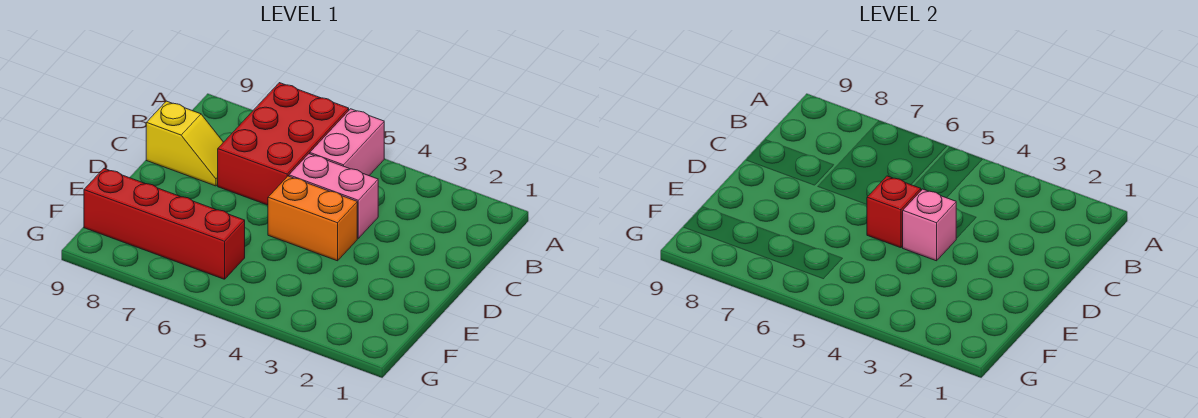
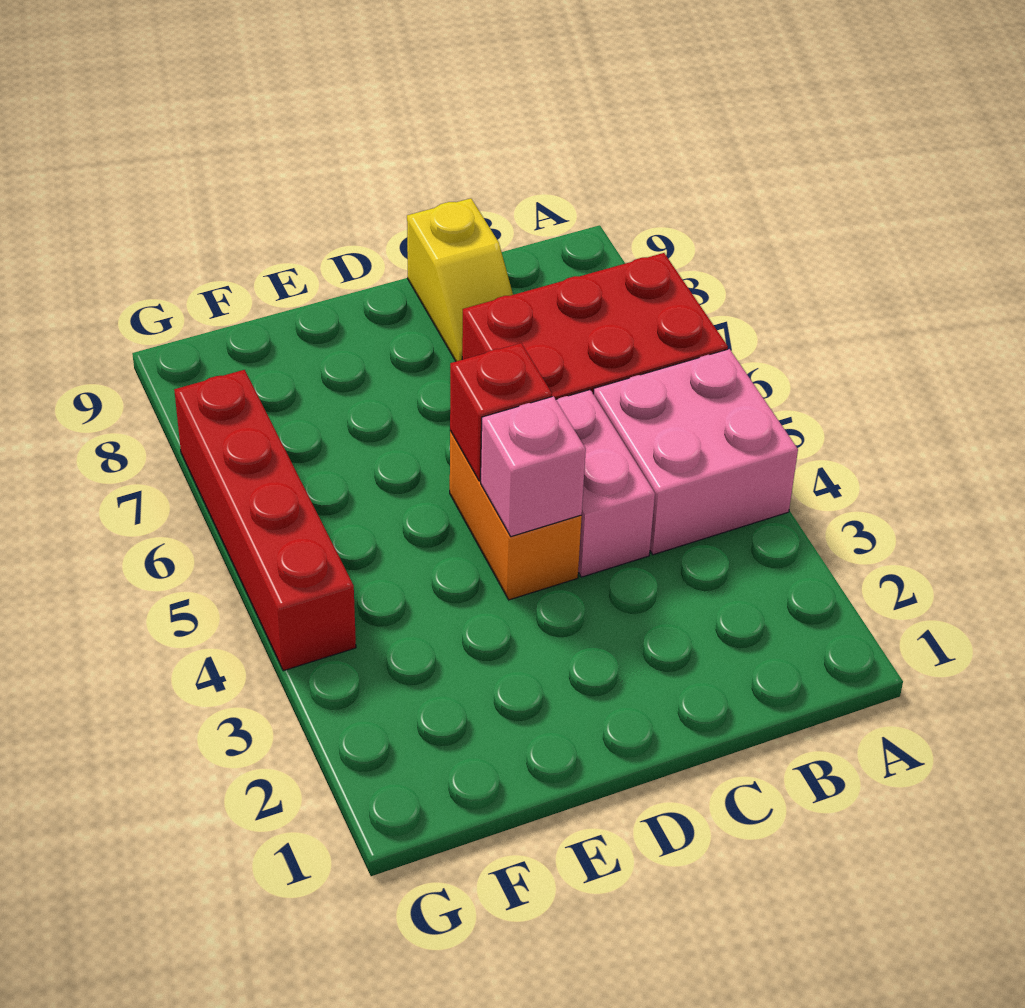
pink 1x2 brick [310,109,384,176] -> pink 2x2 brick [593,349,798,555]
red 1x4 brick [84,169,245,279] -> red 1x4 brick moved to [174,370,356,671]

